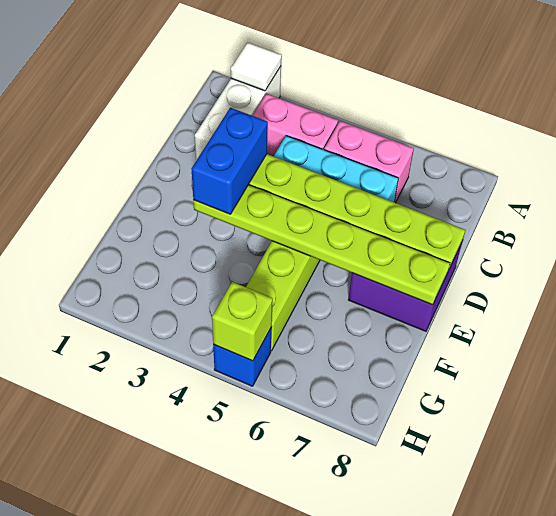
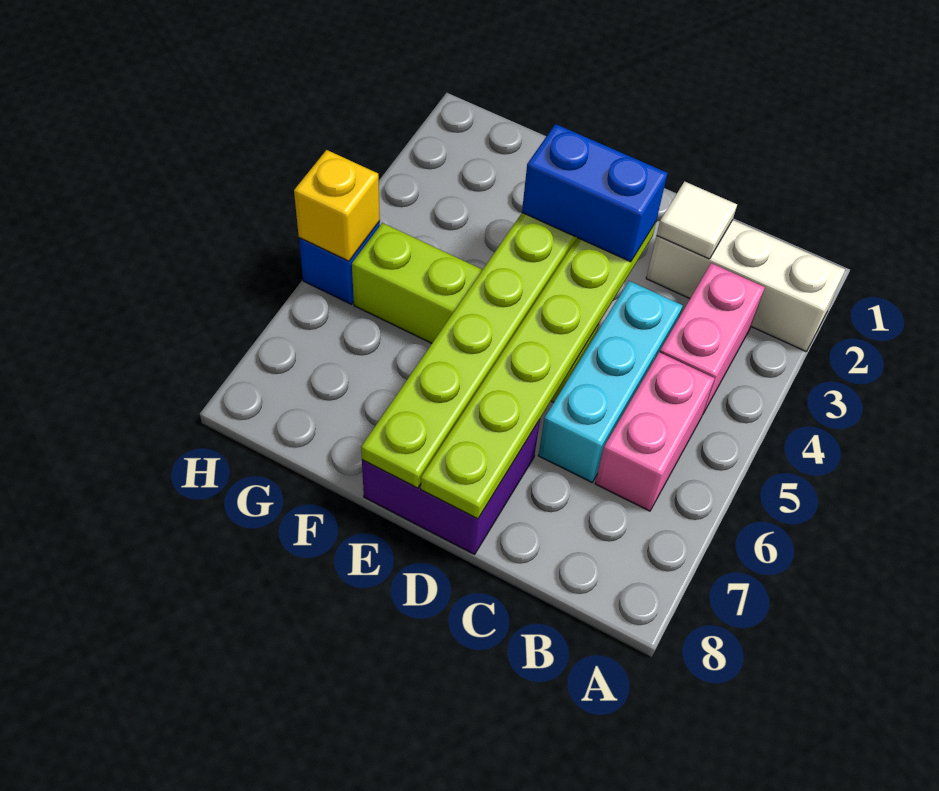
white 1x1 tile [231,43,282,91] -> white 1x1 tile moved to [657,181,737,259]
lime 1x1 brick [212,282,273,361] -> yellow 1x1 brick [294,150,380,261]

